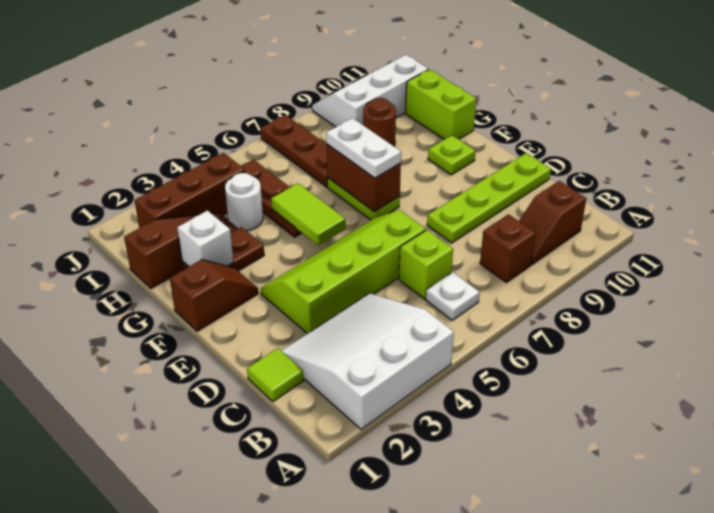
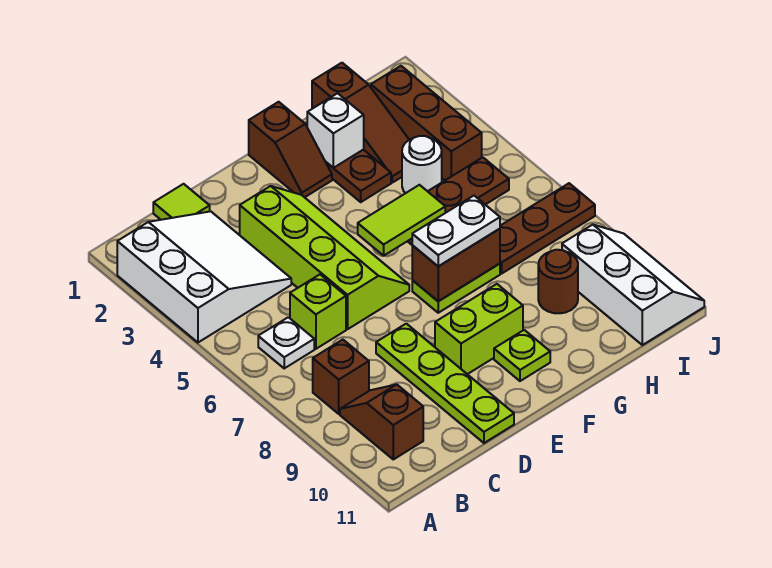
lime 1x2 brick [405,69,476,139] -> lime 1x2 brick moved to [435,284,523,374]

